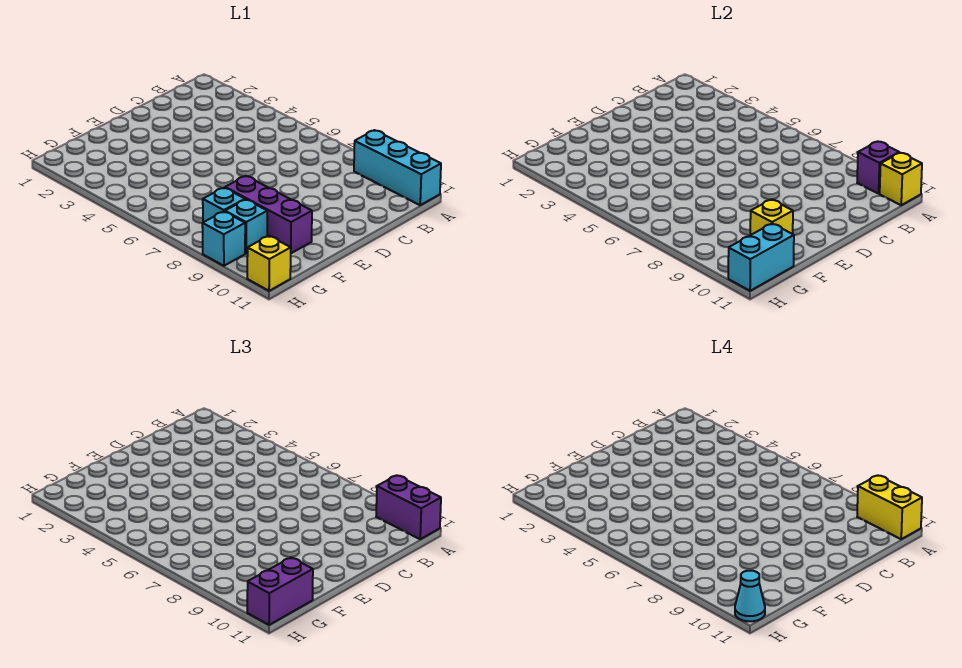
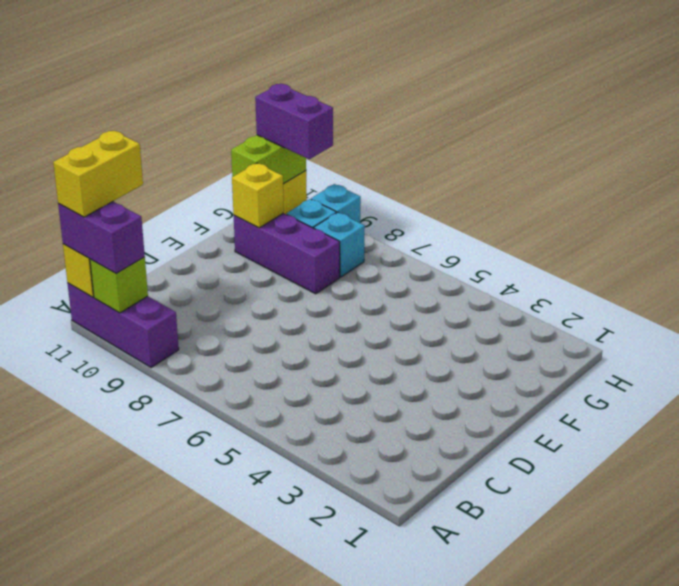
cyan 1x3 brick [354,130,441,205] -> purple 1x3 brick [67,283,179,368]
purple 1x1 brick [857,142,899,194] -> lime 1x1 brick [90,257,148,313]
yellow 1x2 brick [857,476,922,539] -> yellow 1x2 brick turned to [53,131,143,217]
cyan 1x2 brick [728,224,794,291] -> lime 1x2 brick [231,135,306,184]
purple 1x2 brick [247,558,313,625] -> purple 1x2 brick turned to [255,84,333,159]
cyan 1x1 cone [735,571,765,621] -> none

